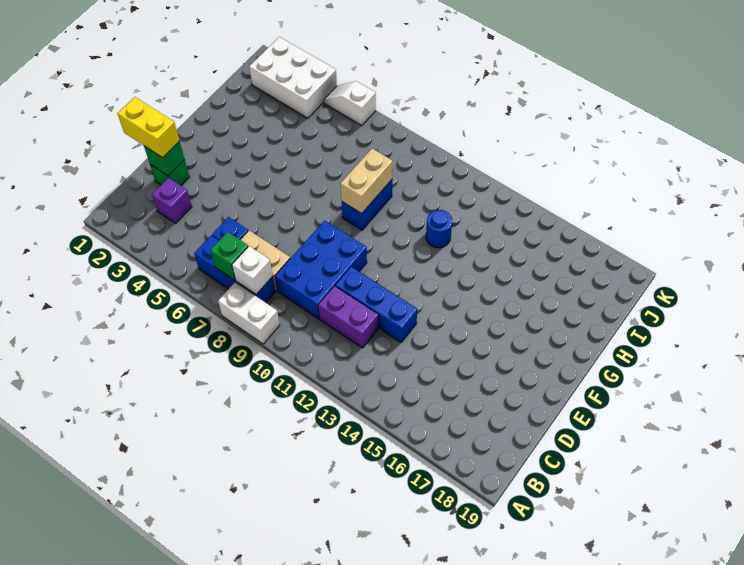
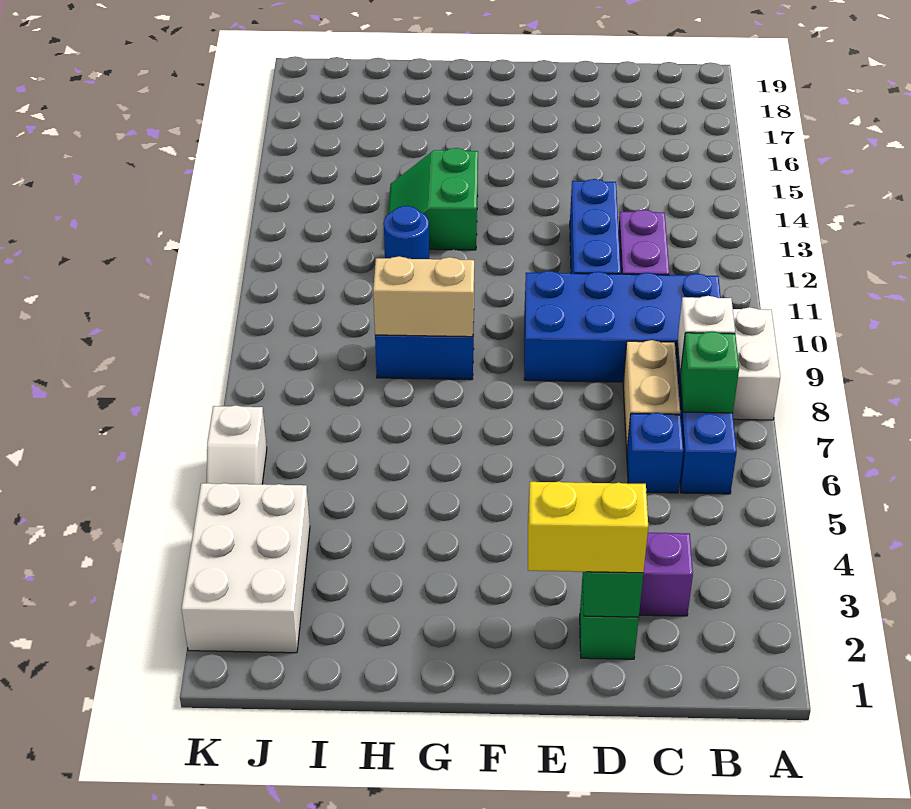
blue 2x3 brick [275,220,367,319] -> blue 2x4 brick [524,271,721,382]
yellow 1x2 brick [117,97,179,158] -> yellow 1x2 brick turned to [528,481,648,573]
none -> green 2x2 slope [388,148,478,250]

